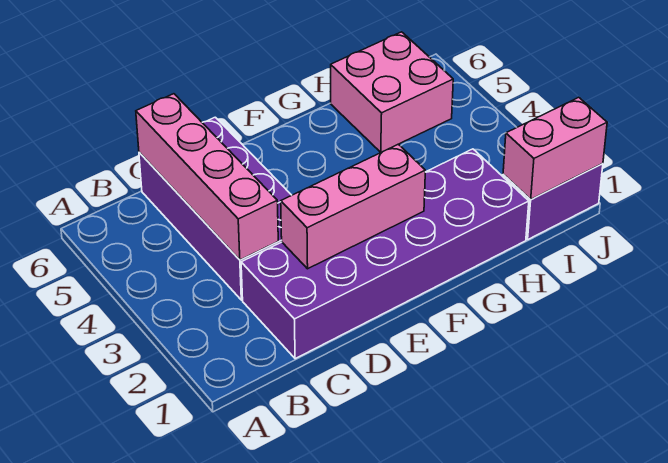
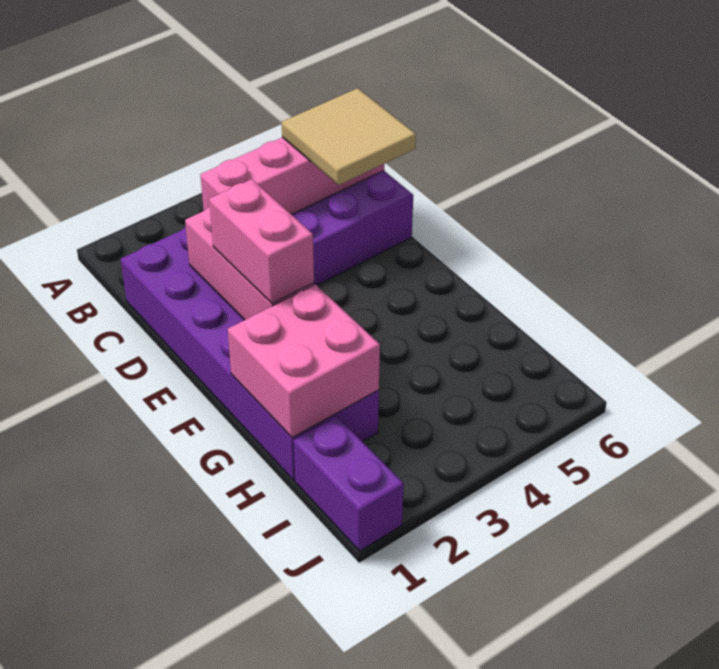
none -> tan 2x2 tile [282,88,416,185]
pink 2x2 brick [331,32,453,152] -> pink 2x2 brick moved to [228,285,380,438]
pink 1x2 brick [503,97,607,199] -> pink 1x2 brick moved to [209,179,314,303]

